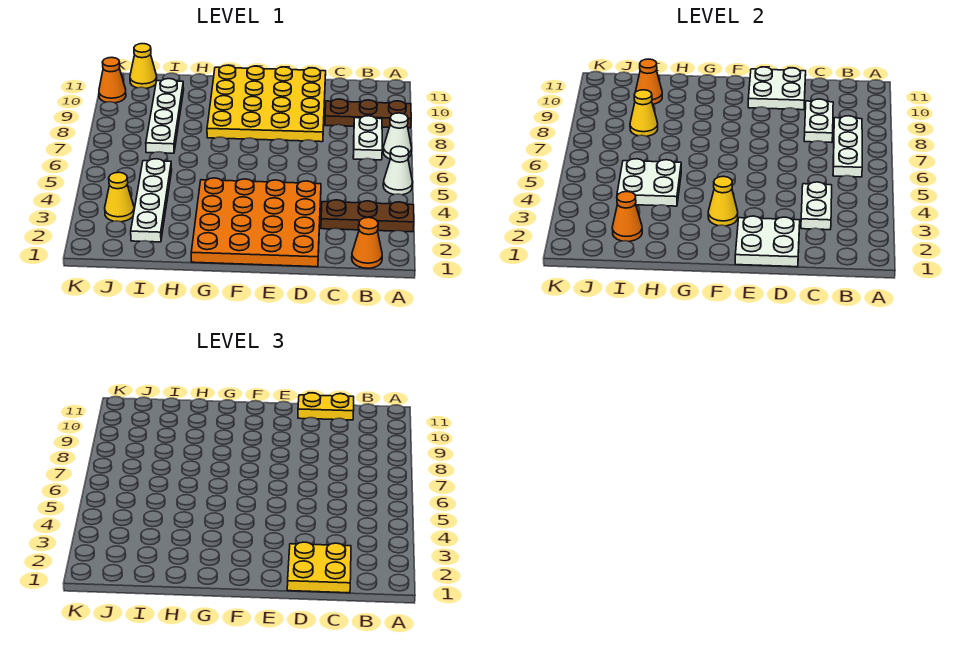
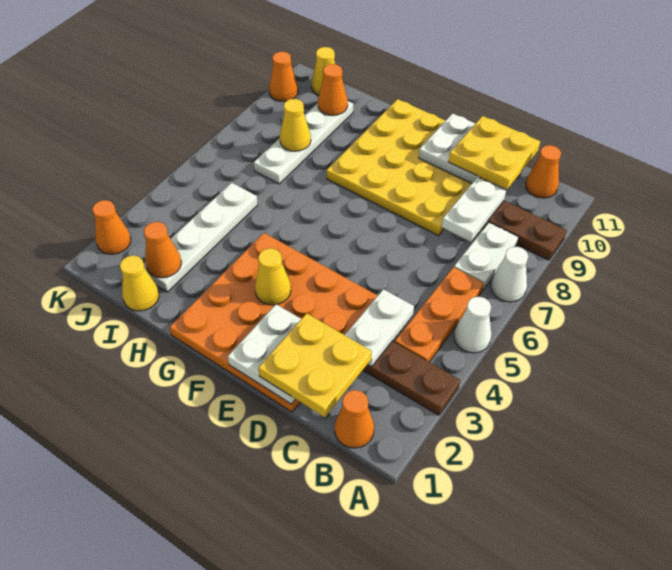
none -> orange 1x3 plate [395,267,484,362]
white 1x3 plate [833,116,862,177] -> none
none -> orange 1x1 cone [526,145,561,198]
yellow 1x2 plate [298,393,354,420] -> yellow 2x2 plate [448,116,540,189]
white 2x2 plate [617,159,681,206] -> none
yellow 1x1 cone [105,172,134,222] -> yellow 1x1 cone moved to [120,256,159,311]
none -> orange 1x1 cone [92,200,131,254]

